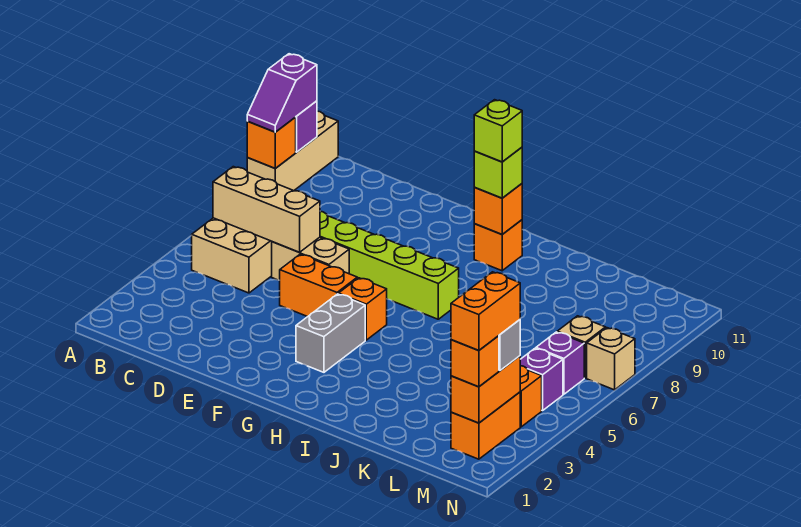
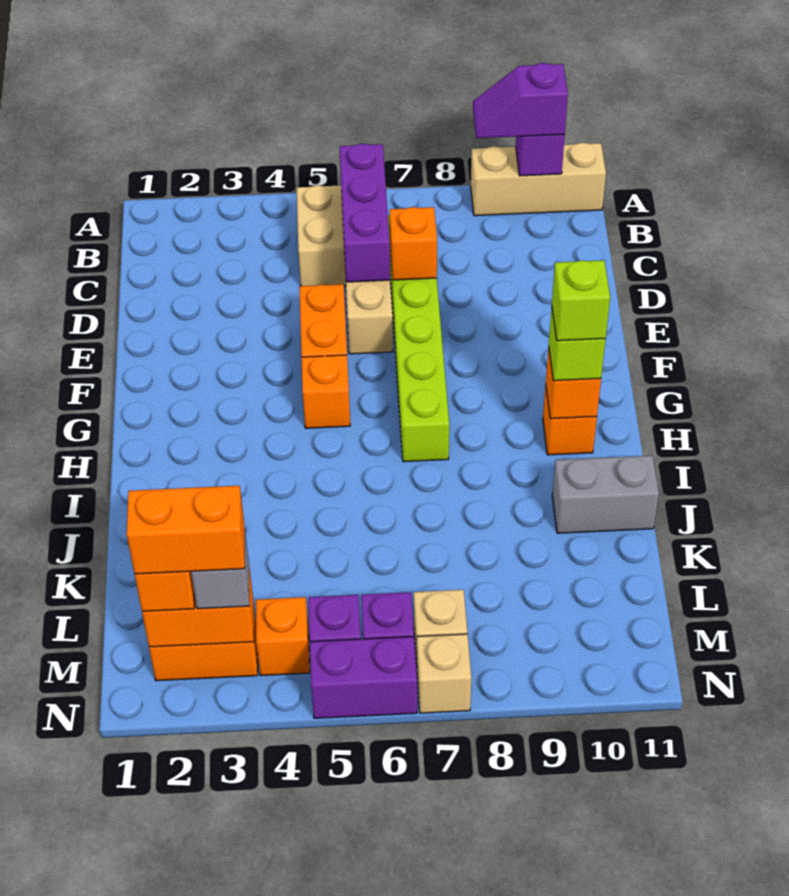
orange 1x1 brick [247,117,296,168] -> orange 1x1 brick moved to [390,207,437,280]
tan 1x3 brick [213,167,320,252] -> purple 1x3 brick [340,144,390,282]
grey 1x2 brick [296,294,365,372] -> grey 1x2 brick moved to [552,455,659,533]
none -> purple 1x2 brick [310,637,417,718]

